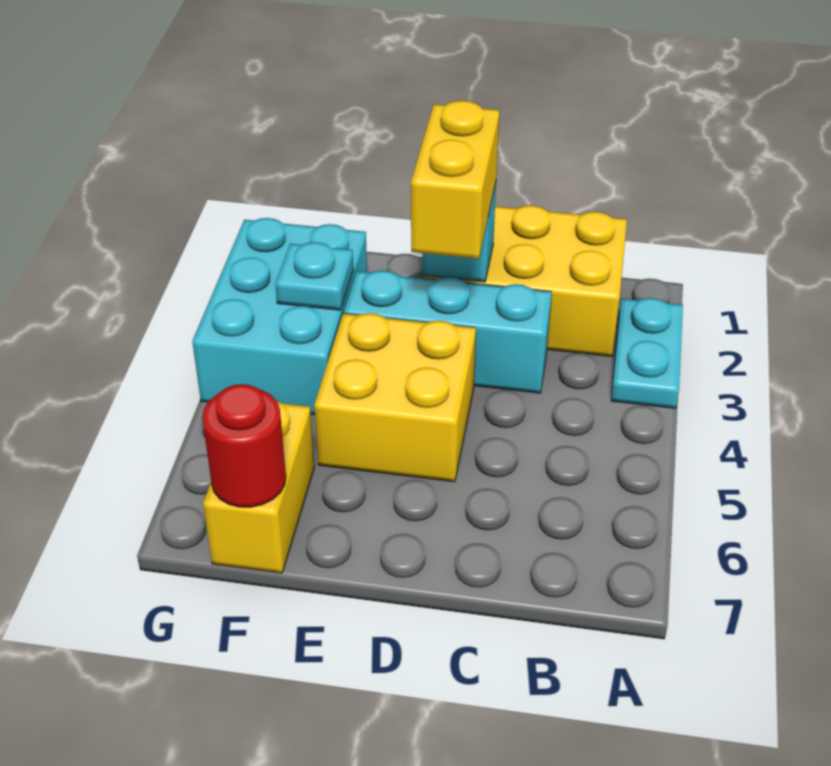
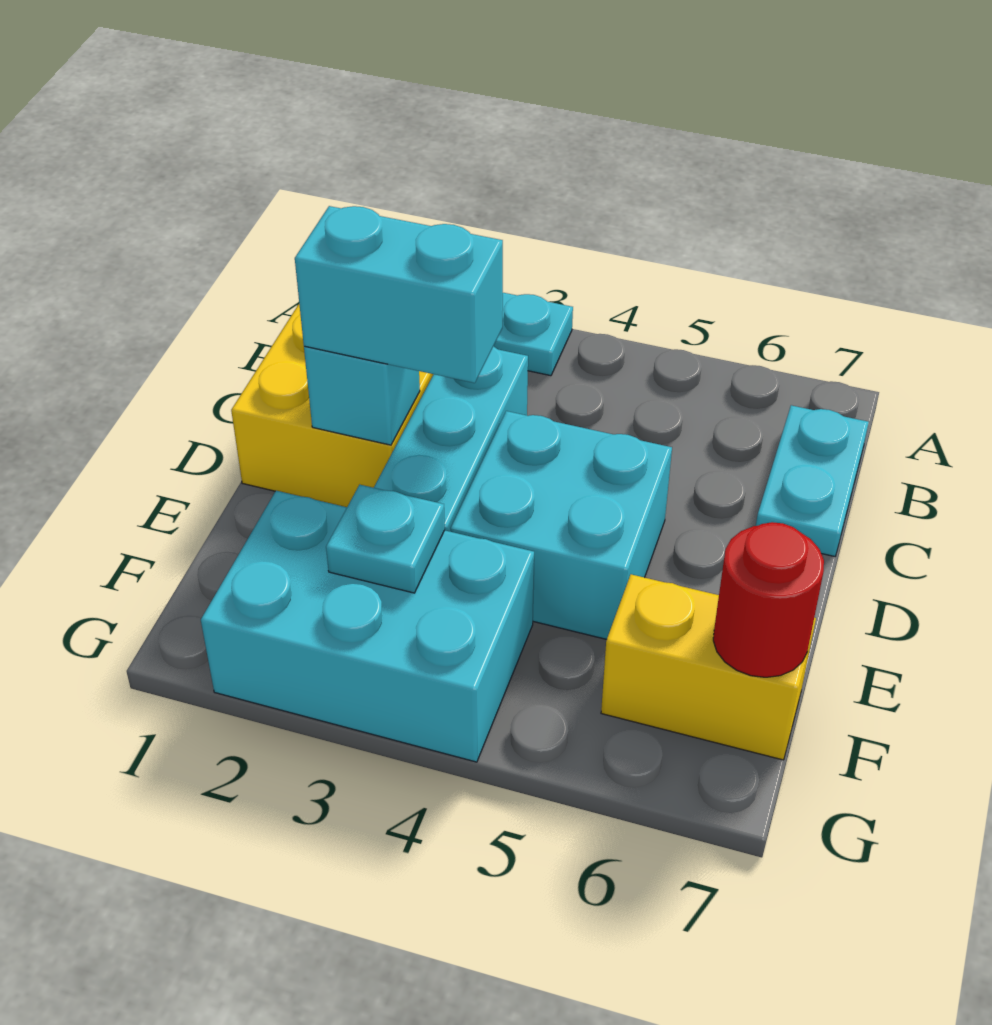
none -> cyan 1x2 plate [756,405,869,557]
yellow 1x2 brick [411,101,499,259] -> cyan 1x2 brick [295,206,503,383]
yellow 2x2 brick [314,313,476,482] -> cyan 2x2 brick [451,411,672,639]

